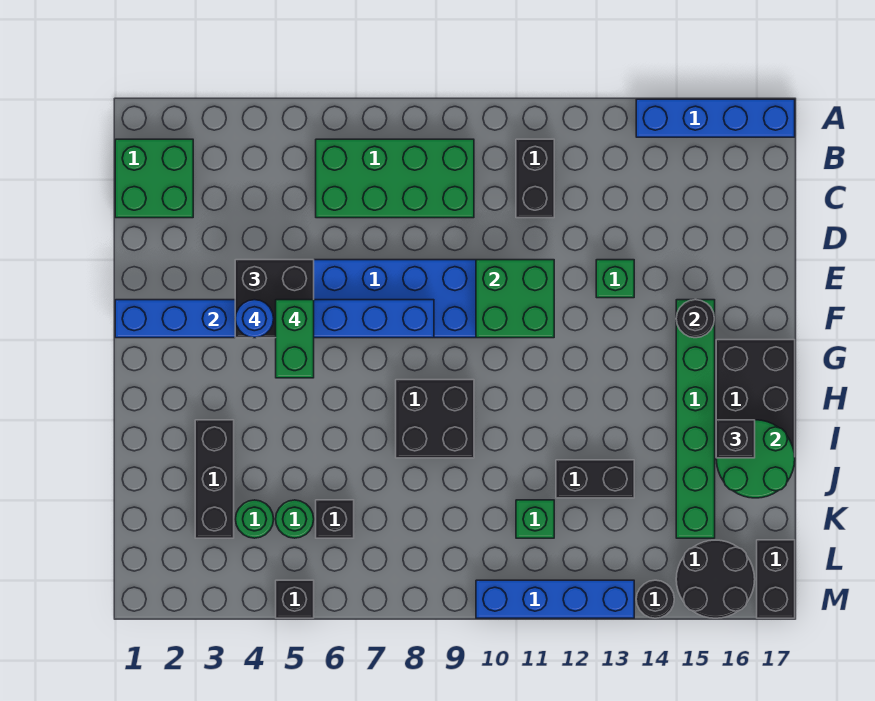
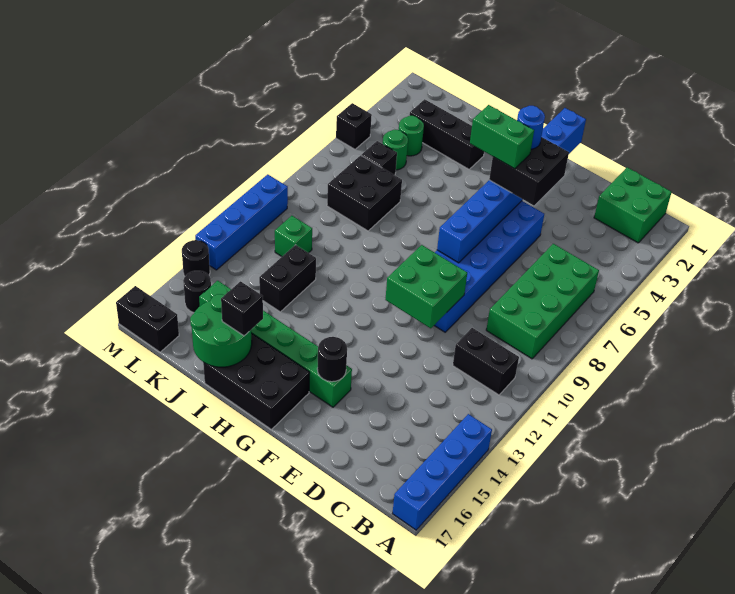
green 1x1 brick [596,260,634,298] -> none
black 2x2 brick [396,380,474,458] -> black 2x2 brick moved to [327,155,402,231]
black 2x2 round brick [676,540,755,618] -> black 1x1 round brick [183,271,211,313]

